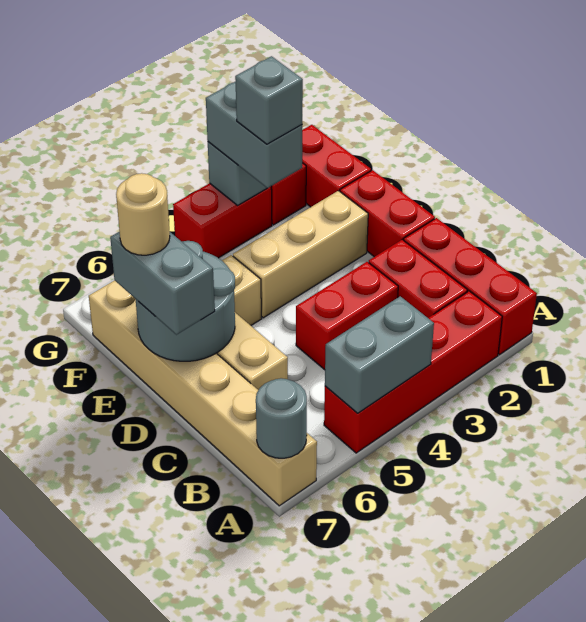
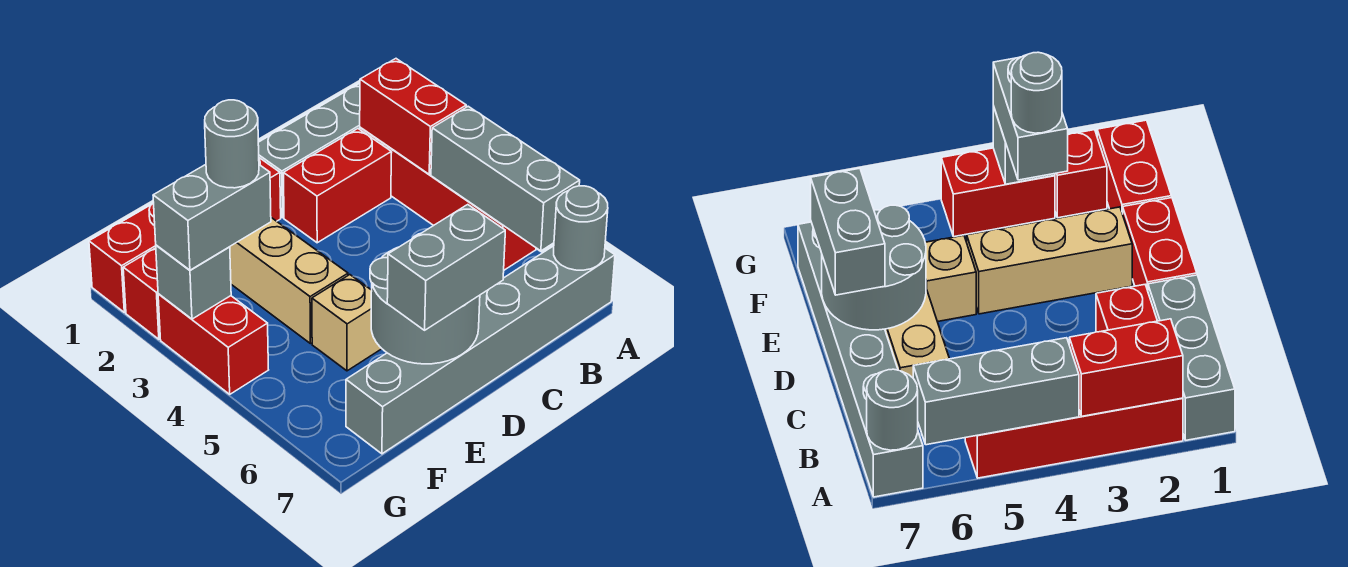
red 1x3 brick [404,218,537,355] -> grey 1x3 brick [258,83,360,218]
grey 1x2 brick [325,296,434,413] -> grey 1x3 brick [431,106,580,251]
tan 1x6 brick [89,280,317,506] -> grey 1x6 brick [346,246,615,454]
red 1x2 brick [296,262,398,370] -> red 1x2 brick moved to [360,59,466,174]
tan 1x1 round brick [116,173,170,255] -> none
grey 1x1 brick [235,56,303,144] -> grey 1x1 round brick [205,100,259,188]

